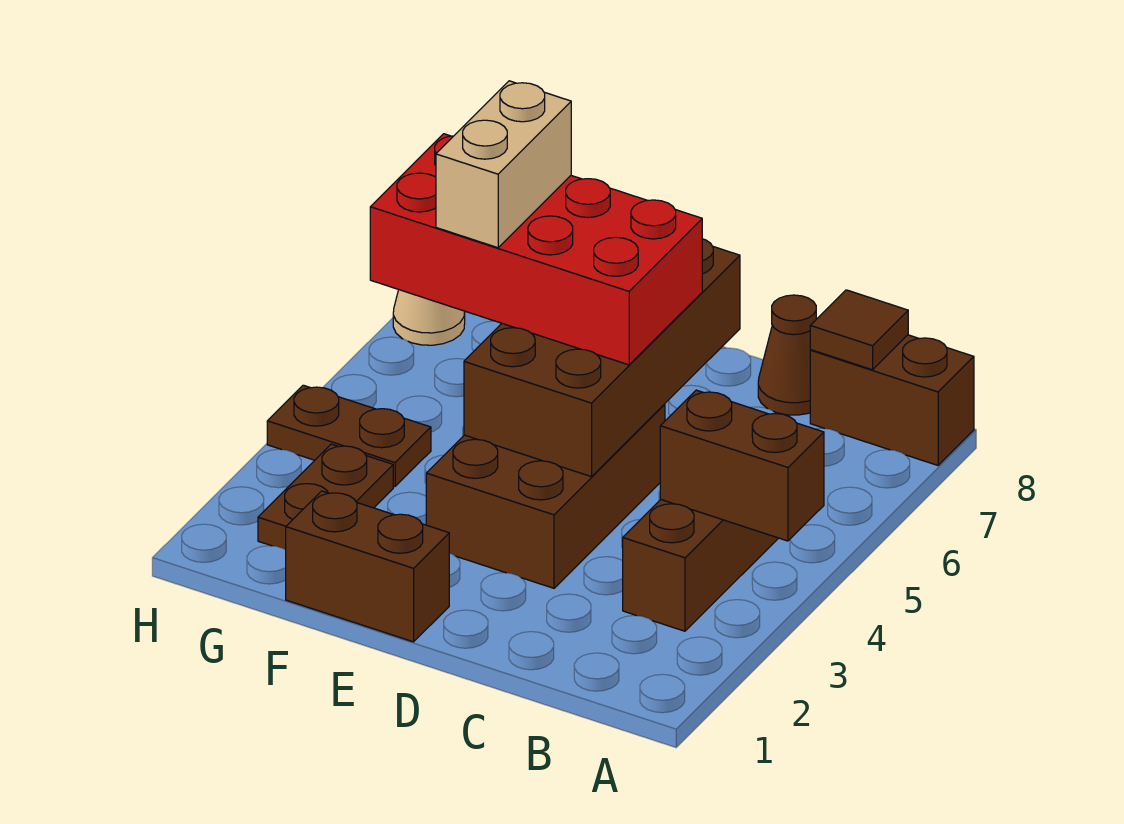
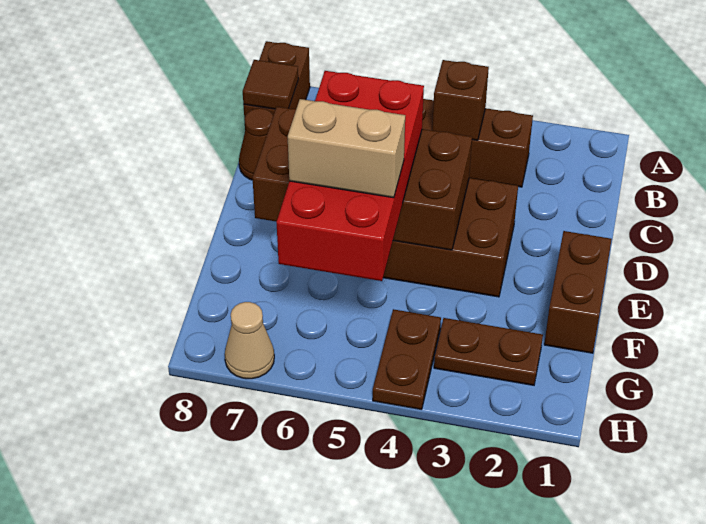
brown 1x2 brick [660,390,824,541] -> brown 1x1 brick [432,60,489,140]

